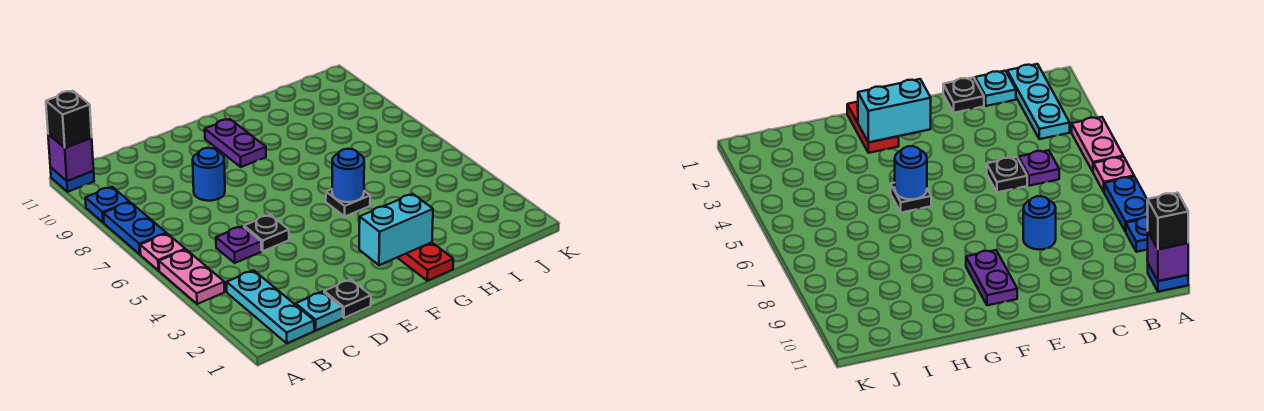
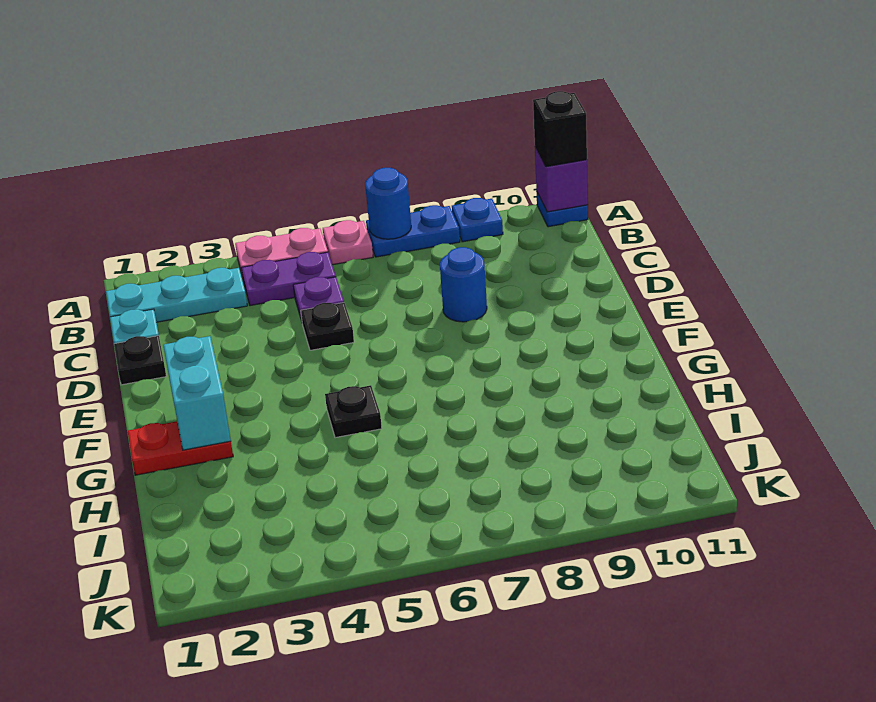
purple 1x2 plate [205,119,266,167] -> purple 1x2 plate moved to [241,252,336,306]
blue 1x1 round brick [332,149,364,202] -> blue 1x1 round brick moved to [365,168,411,239]

